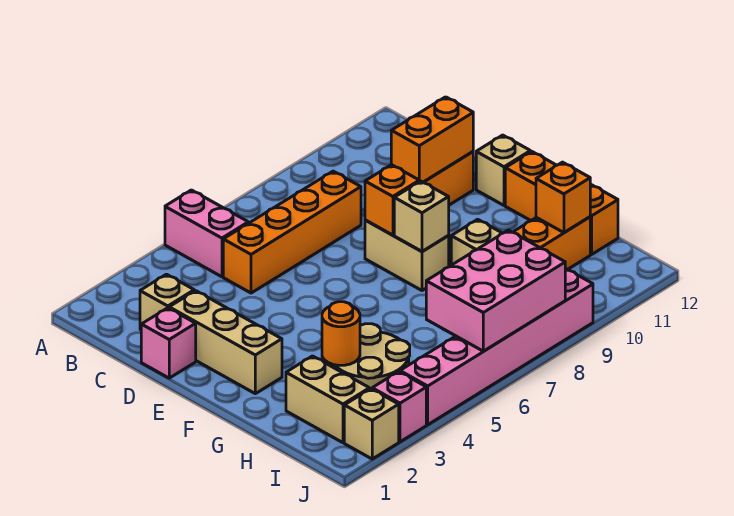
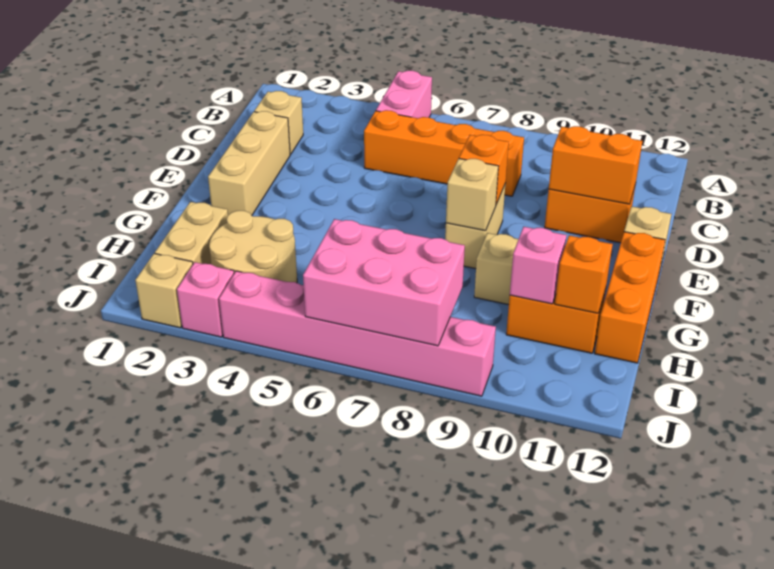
pink 1x1 brick [141,308,196,378] -> pink 1x1 brick moved to [510,227,567,304]
orange 1x1 round brick [322,302,360,365] -> none

